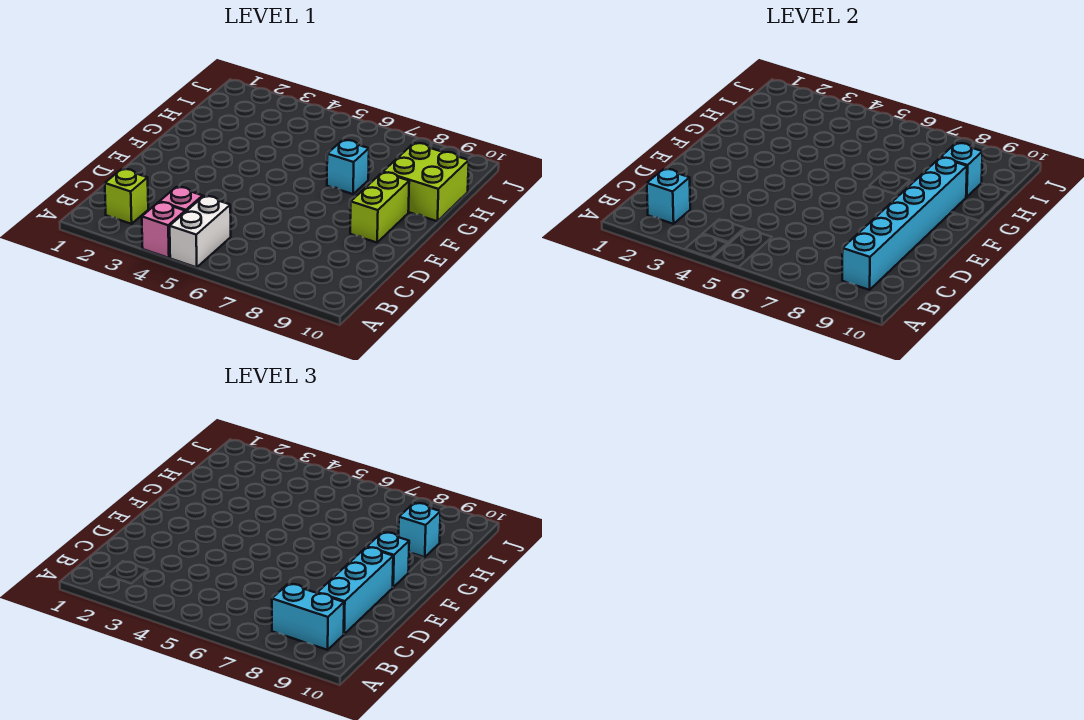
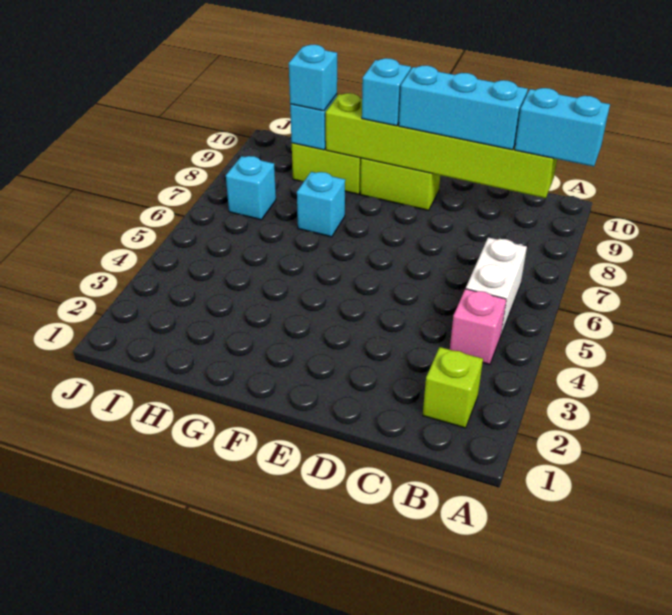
pink 1x1 brick [142,202,185,258] -> none
white 1x2 brick [170,196,231,267] -> white 1x2 brick turned to [466,237,527,334]
cyan 1x1 brick [647,169,690,224] -> cyan 1x1 brick moved to [226,156,276,220]
cyan 1x2 brick [272,584,344,650] -> cyan 1x2 brick turned to [515,88,610,167]
cyan 1x6 brick [842,158,967,290] -> lime 1x6 brick [326,93,557,198]

